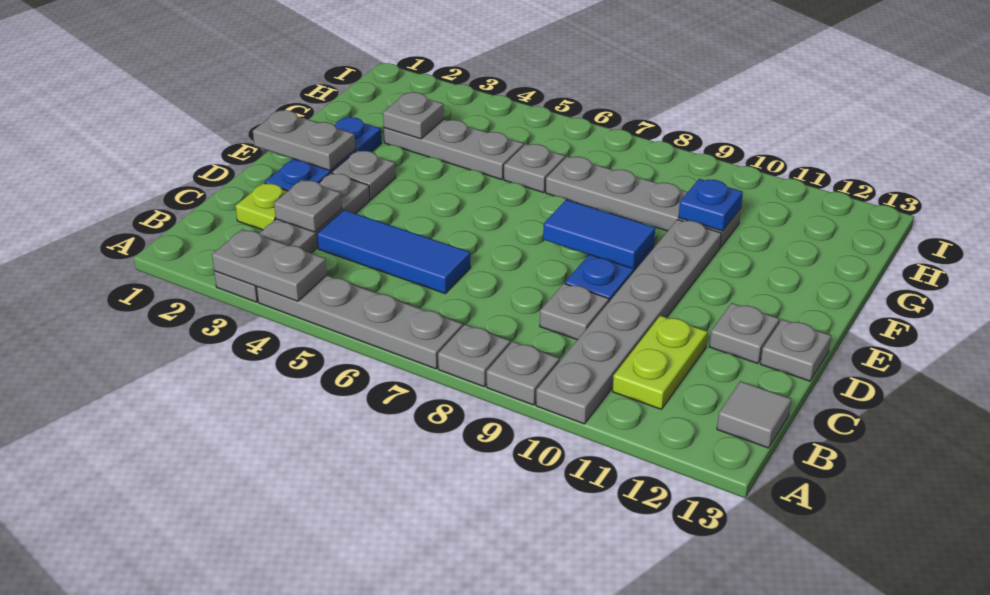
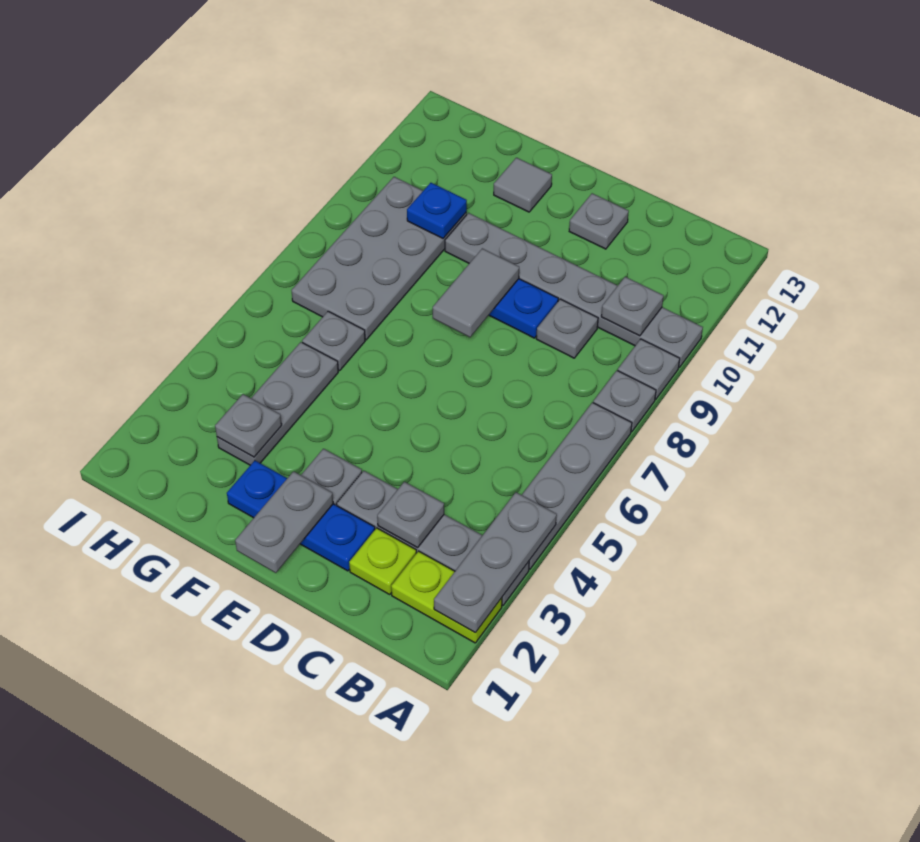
grey 1x2 plate [212,229,327,301] -> grey 1x3 plate [434,492,557,633]
lime 1x2 plate [613,316,708,409] -> lime 1x2 plate moved to [391,551,502,643]
grey 1x1 tile [717,381,791,448] -> grey 1x1 tile moved to [494,158,552,212]
blue 1x3 tile [317,210,471,294] -> none
grey 1x1 plate [761,319,831,381] -> grey 1x1 plate moved to [601,277,663,336]
blue 1x2 tile [543,200,655,269] -> grey 1x2 tile [433,248,519,337]
grey 1x4 plate [546,156,741,247] -> grey 2x4 plate [291,177,467,340]

